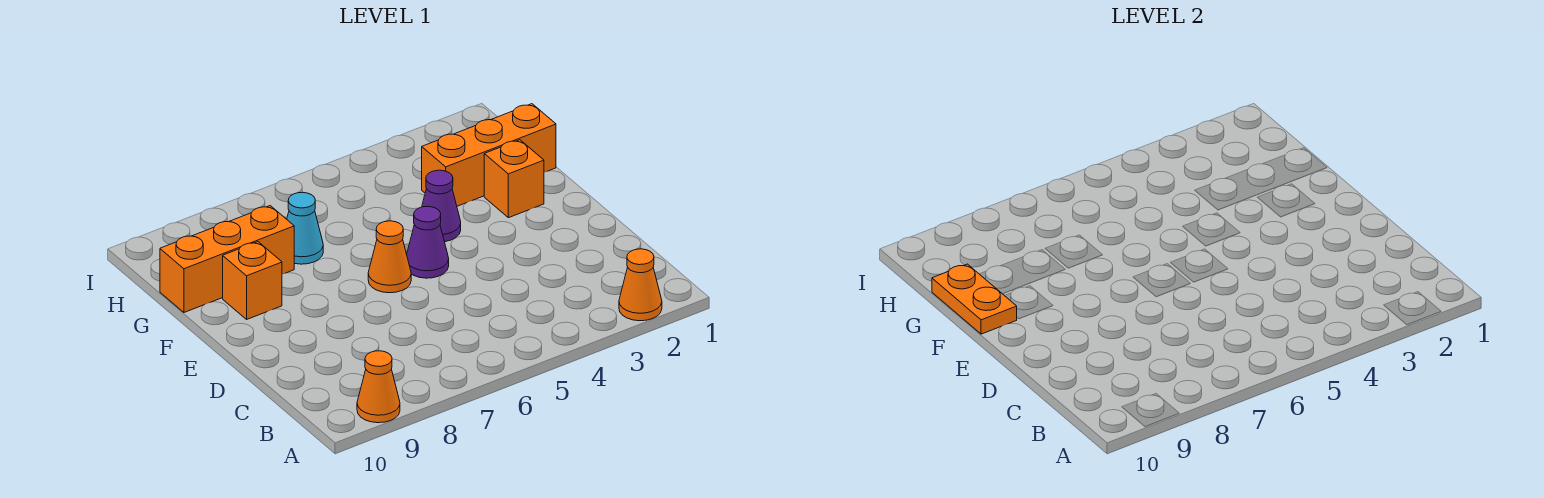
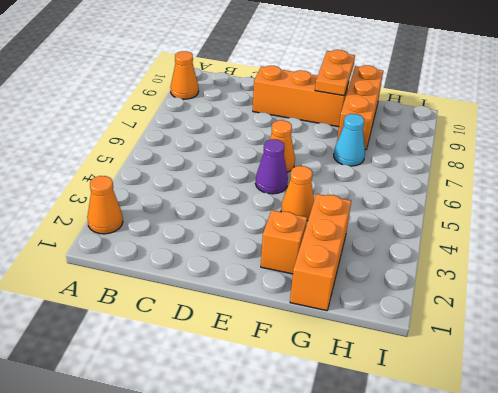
purple 1x1 cone [422,170,461,242] -> orange 1x1 cone [281,166,314,221]
orange 1x1 brick [223,242,282,319] -> orange 1x3 brick [253,66,349,127]
orange 1x2 plate [932,264,1017,334] -> orange 1x2 plate turned to [315,50,355,96]

